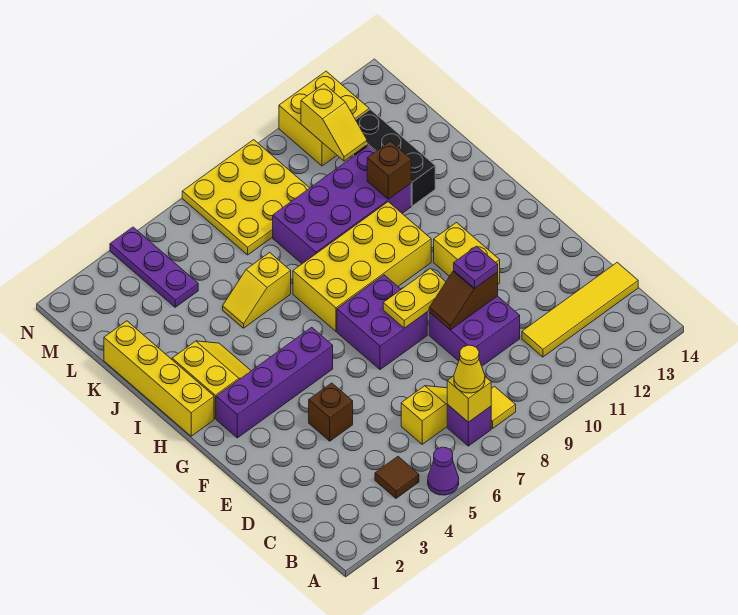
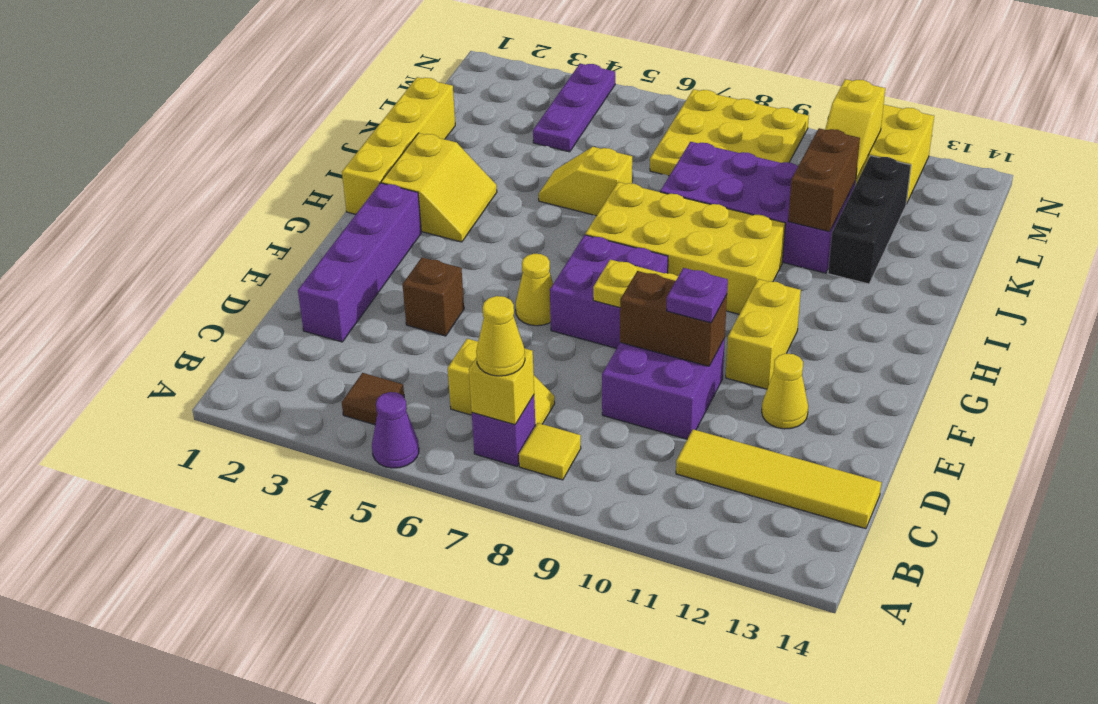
brown 1x2 slope [429,271,498,330] -> brown 1x2 brick [620,271,727,366]
none -> yellow 1x1 cone [762,353,808,429]
none -> yellow 1x1 cone [516,254,553,326]
purple 1x4 brick [216,327,333,438] -> purple 1x4 brick turned to [298,183,421,342]
brown 1x1 brick [367,141,411,199] -> brown 1x2 brick [788,128,860,232]

